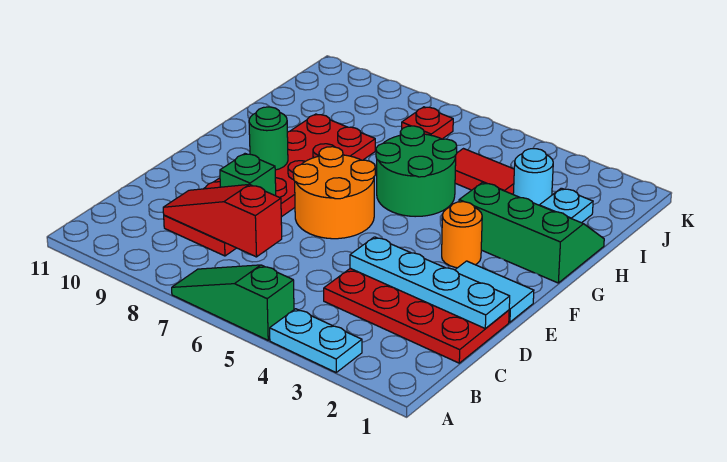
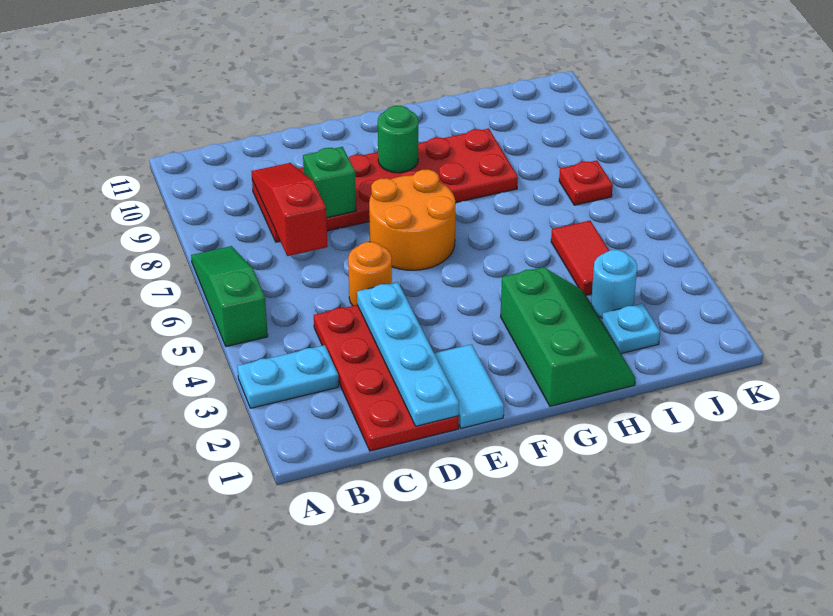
cyan 1x2 plate [270,309,362,372] -> cyan 1x2 plate turned to [237,345,339,408]
orange 1x1 round brick [442,202,482,268] -> orange 1x1 round brick moved to [348,242,392,306]
green 2x2 round brick [376,126,457,217] -> none

